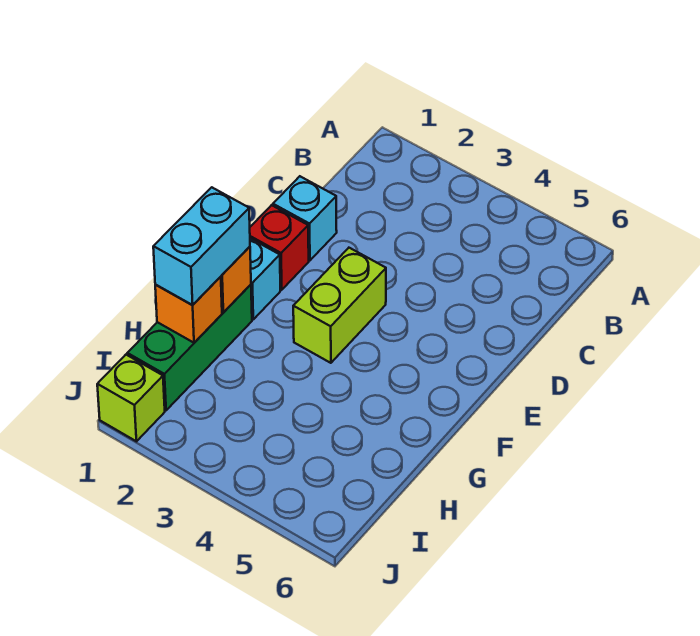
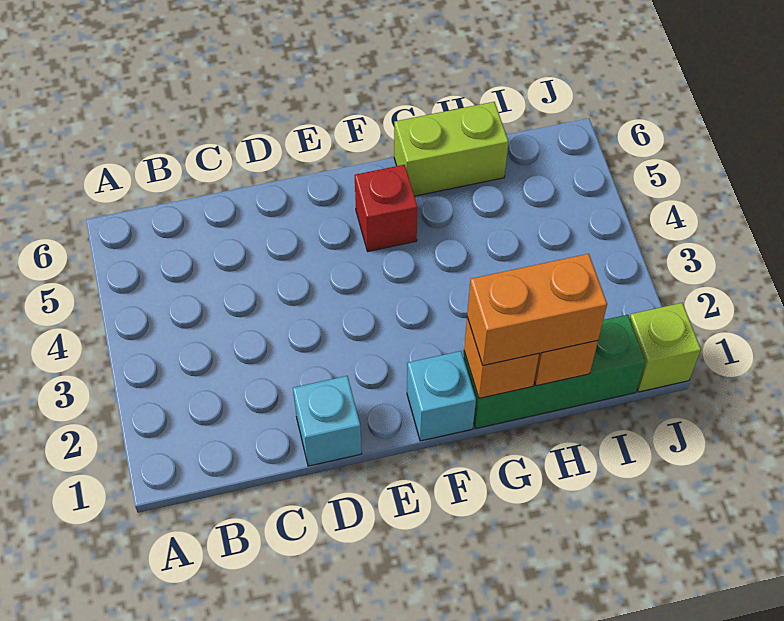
red 1x1 brick [250,205,309,290] -> red 1x1 brick moved to [355,165,418,251]
lime 1x2 brick [293,248,386,363] -> lime 1x2 brick moved to [394,102,509,196]
cyan 1x2 brick [153,187,250,305] -> orange 1x2 brick [467,254,607,366]

